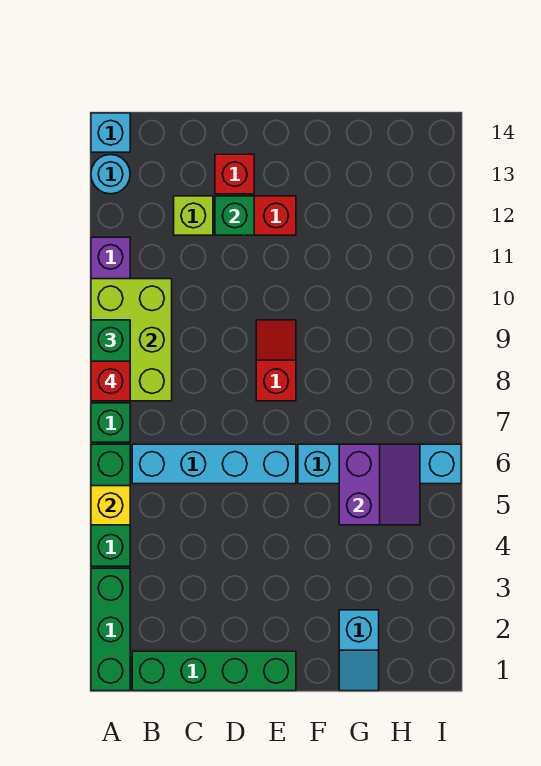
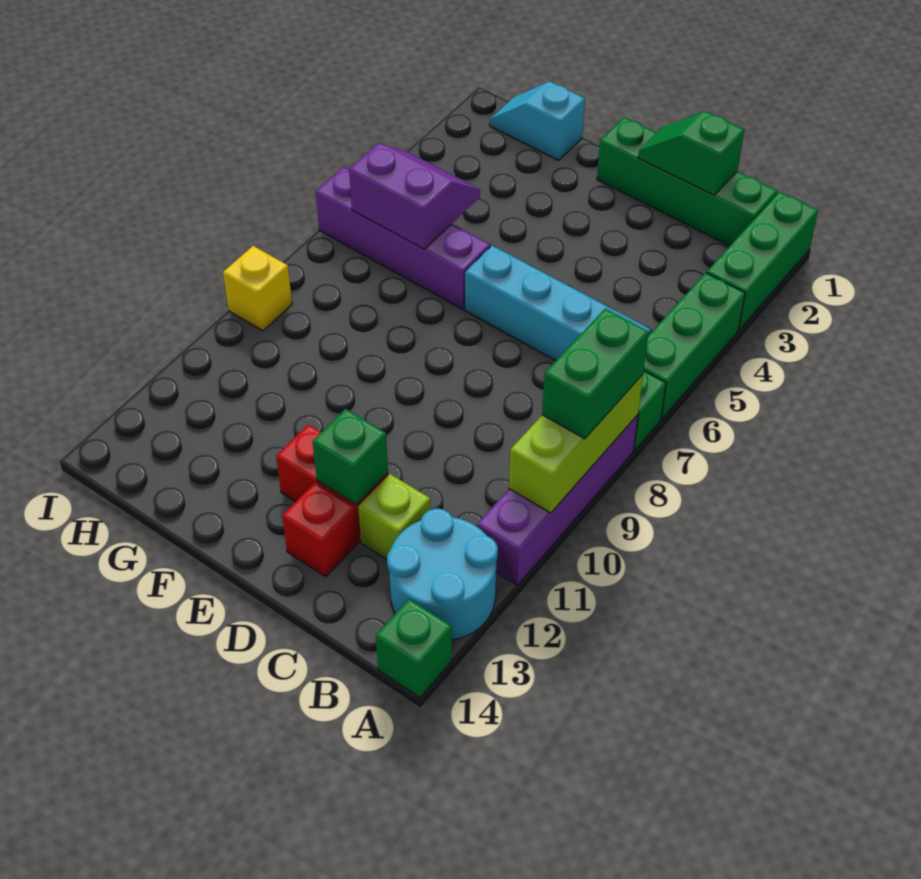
yellow 1x1 brick [91,486,130,525] -> yellow 1x1 brick moved to [223,246,292,331]
lime 2x3 brick [91,279,172,401] -> lime 1x3 brick [509,375,643,513]
red 1x1 brick [91,361,130,401] -> none
cyan 1x1 round brick [91,155,130,194] -> cyan 2x2 round brick [387,509,498,640]
cyan 1x1 brick [91,113,130,152] -> green 1x1 brick [376,599,452,698]
none -> green 1x2 slope [638,111,744,195]
red 1x2 slope [256,320,296,401] -> none
cyan 1x4 brick [298,444,461,484] -> purple 1x4 brick [316,167,490,309]
cyan 1x2 slope [339,610,379,691] -> cyan 1x2 slope turned to [490,81,585,160]
purple 2x2 slope [339,444,420,525] -> purple 2x2 slope turned to [349,143,480,249]

